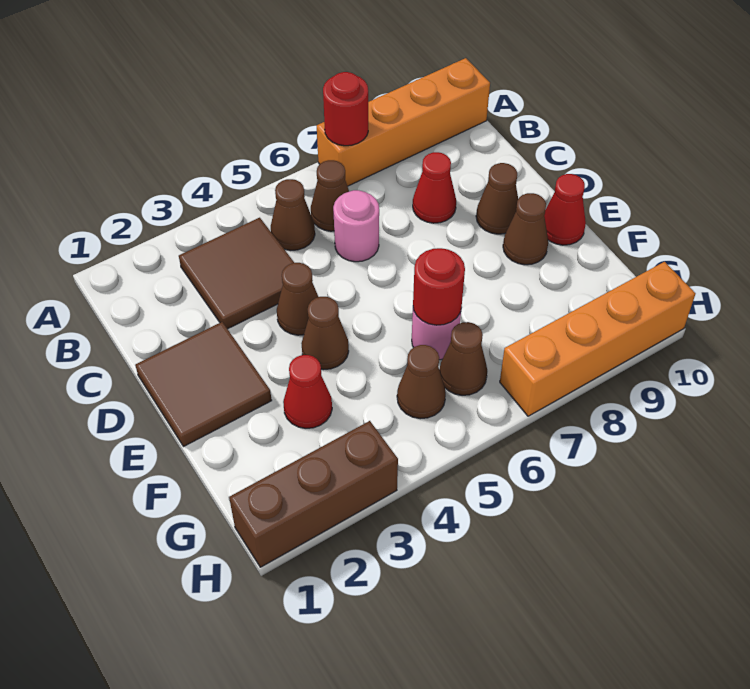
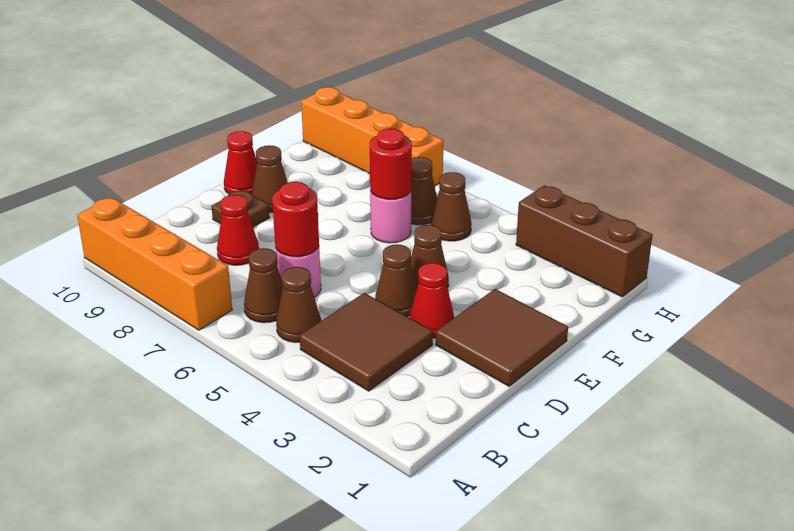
red 1x1 round brick [323,72,368,146] -> red 1x1 round brick moved to [272,182,319,257]
brown 1x1 cone [476,163,518,234] -> brown 1x1 plate [211,190,270,227]
red 1x1 cone [283,355,332,428] -> red 1x1 cone moved to [410,263,454,338]

